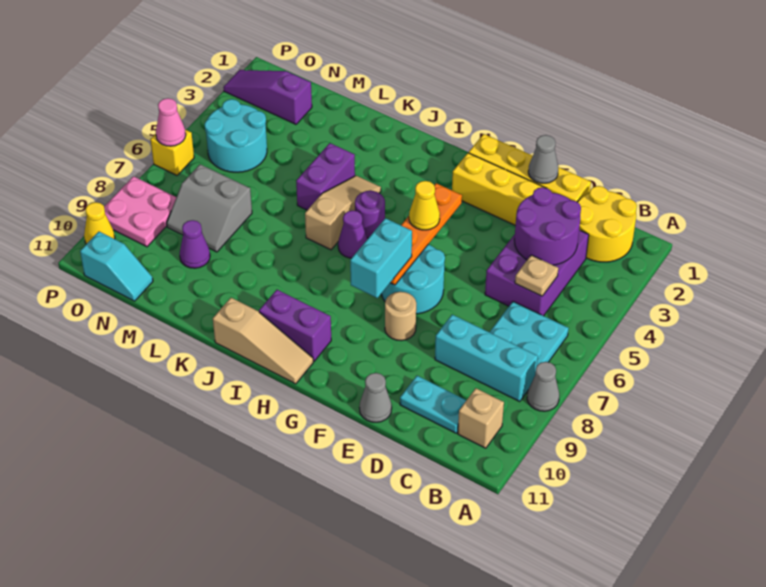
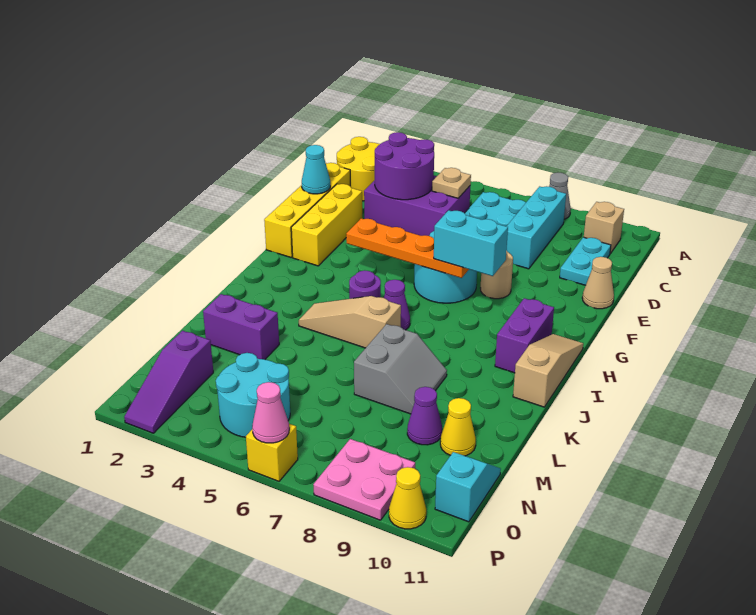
grey 1x1 cone [528,135,558,183] -> cyan 1x1 cone [302,145,330,194]
grey 1x1 cone [360,373,392,422] -> tan 1x1 cone [582,257,614,309]
yellow 1x1 cone [409,181,440,230] -> yellow 1x1 cone moved to [440,398,476,456]
purple 1x2 brick [296,143,355,210] -> purple 1x2 brick moved to [203,294,279,360]
grey 2x2 slope [167,164,252,252] -> grey 2x2 slope moved to [354,324,447,414]

